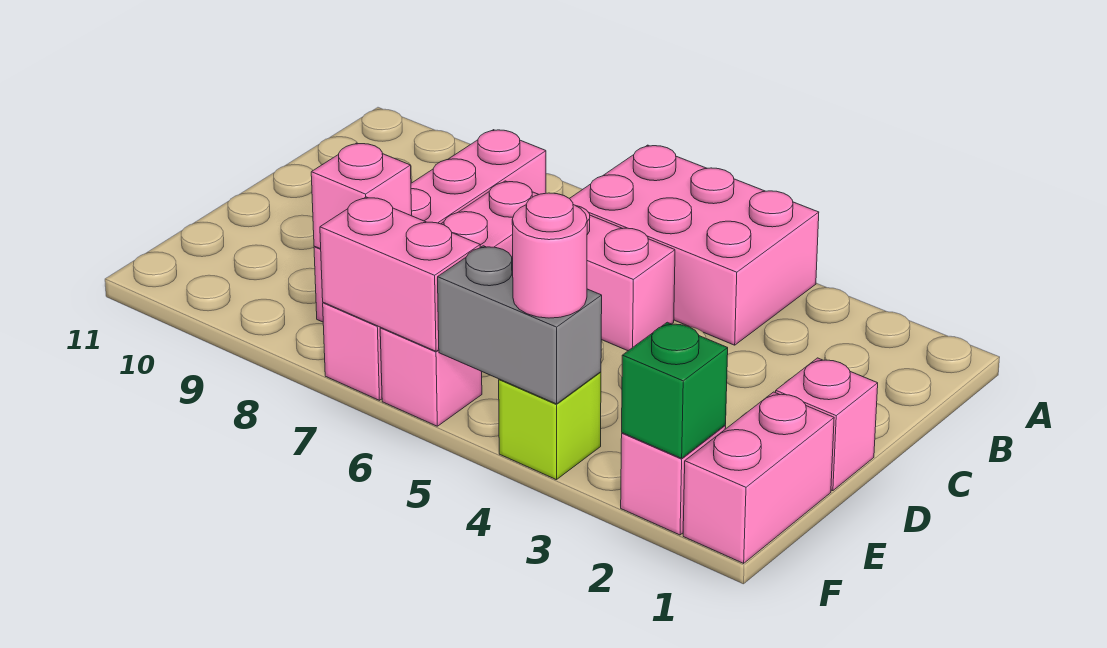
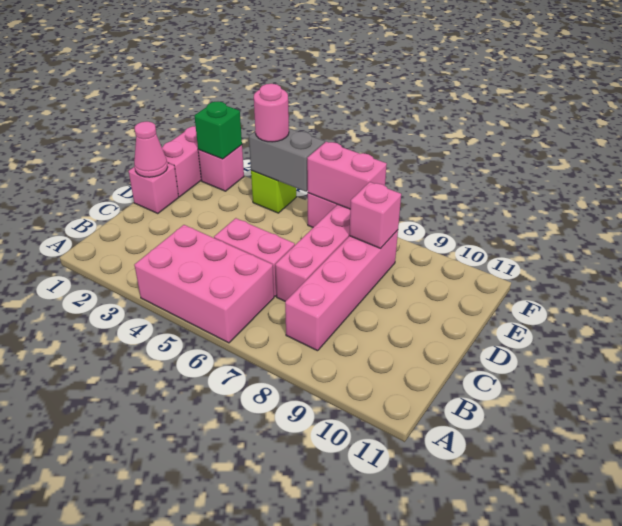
none -> pink 1x1 cone [134,122,168,177]

